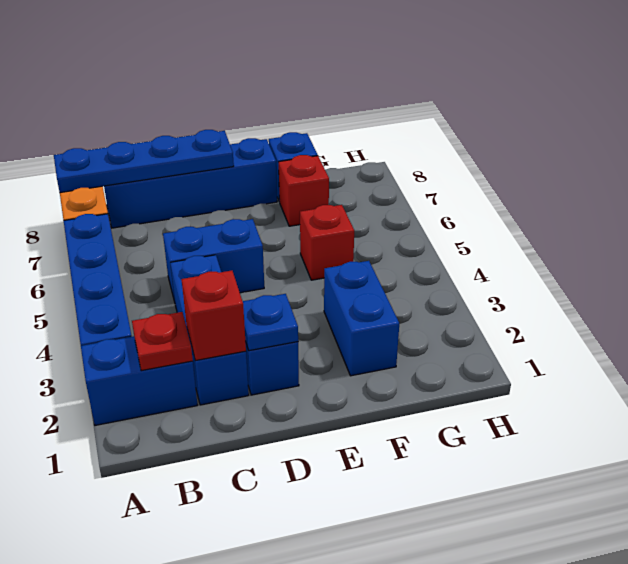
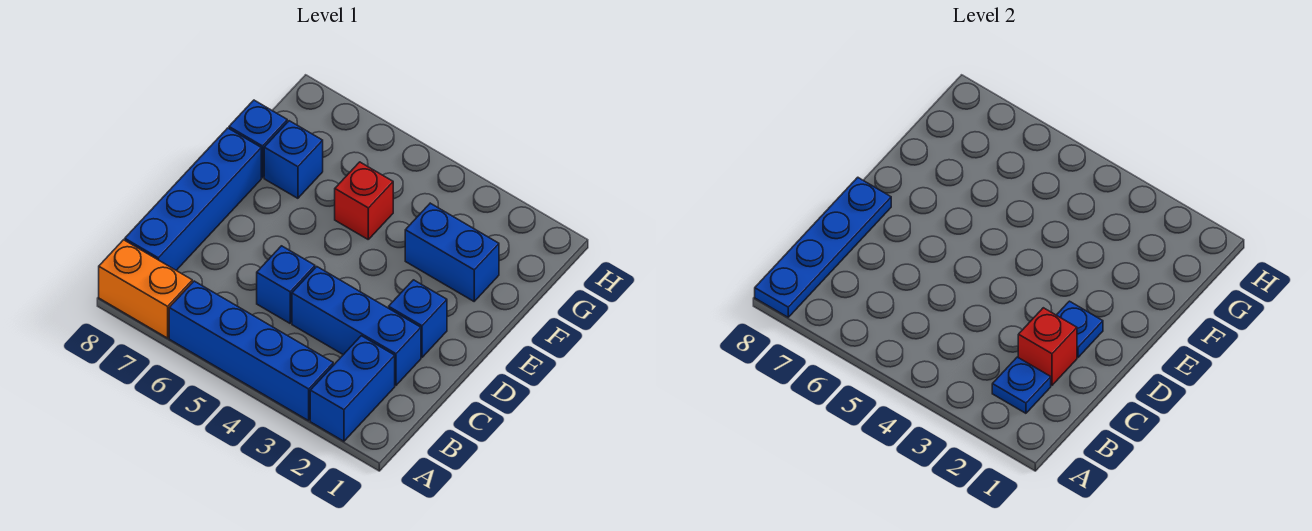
red 1x1 plate [132,312,193,371] -> blue 1x1 plate [992,357,1051,413]
blue 1x2 brick [163,219,264,302] -> blue 1x1 brick [257,246,315,323]
red 1x1 brick [279,155,329,226] -> blue 1x1 brick [264,121,323,198]

